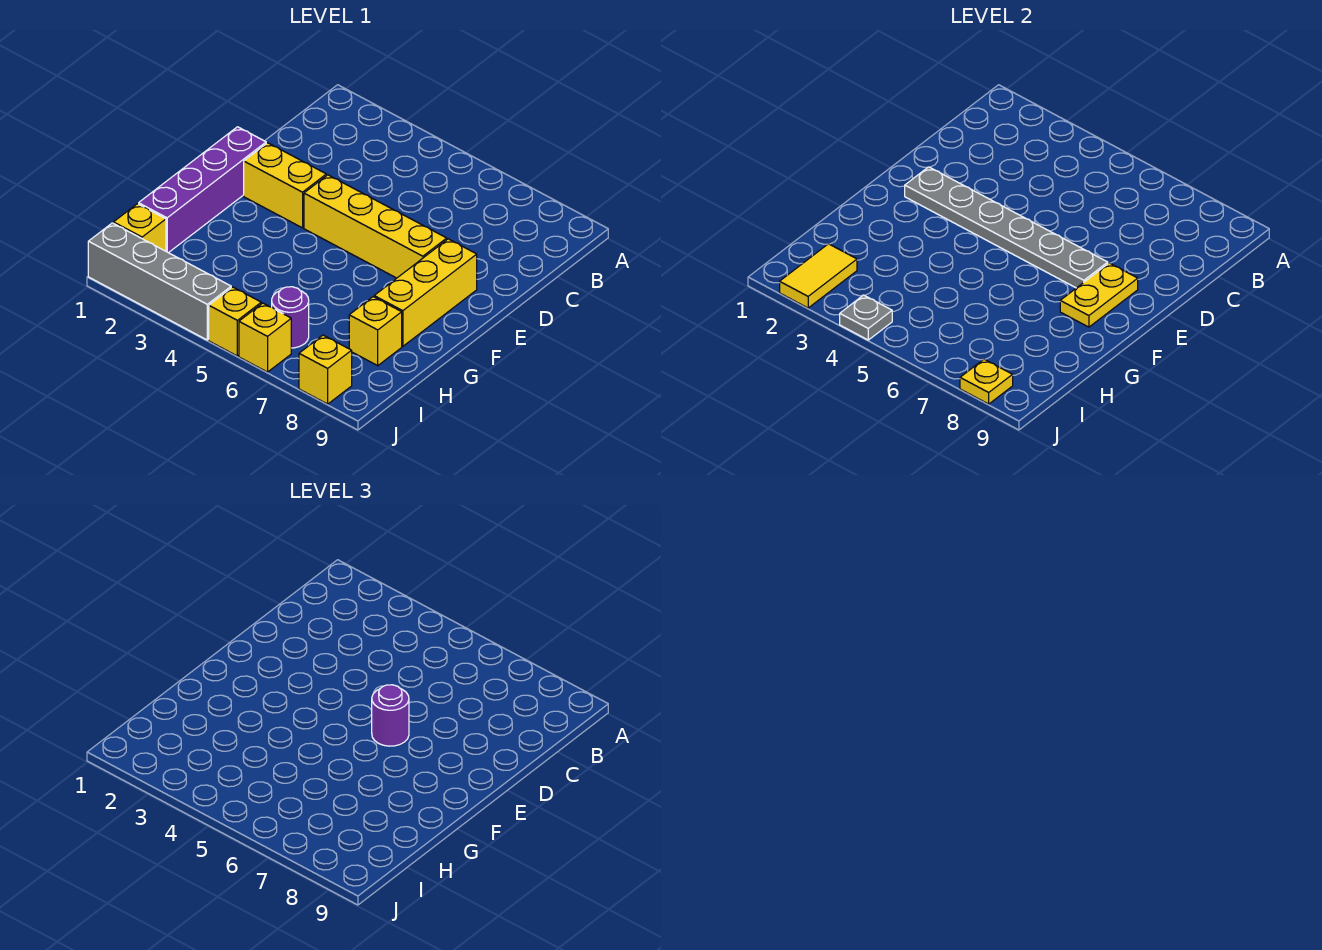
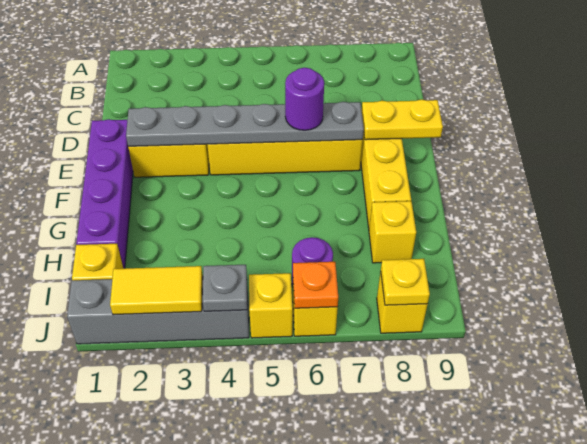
yellow 1x2 plate [1060,263,1138,327] -> yellow 1x2 plate turned to [362,100,443,140]
yellow 1x2 tile [780,244,857,308] -> yellow 1x2 tile turned to [110,266,203,315]
none -> orange 1x1 plate [293,262,338,308]

